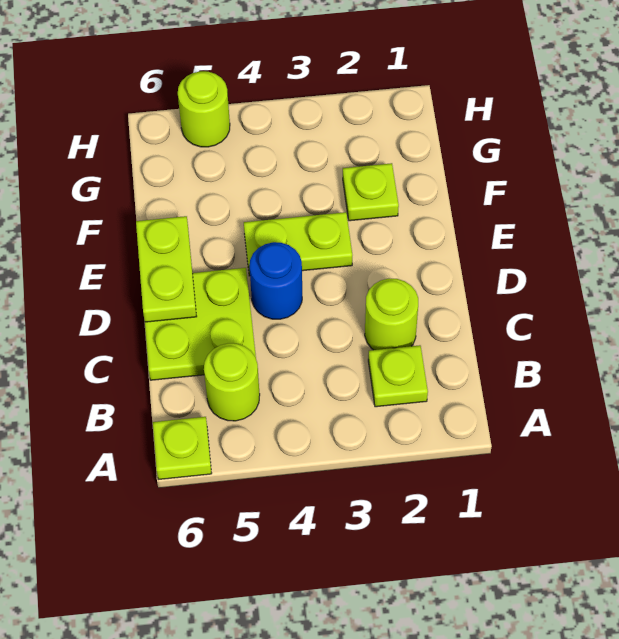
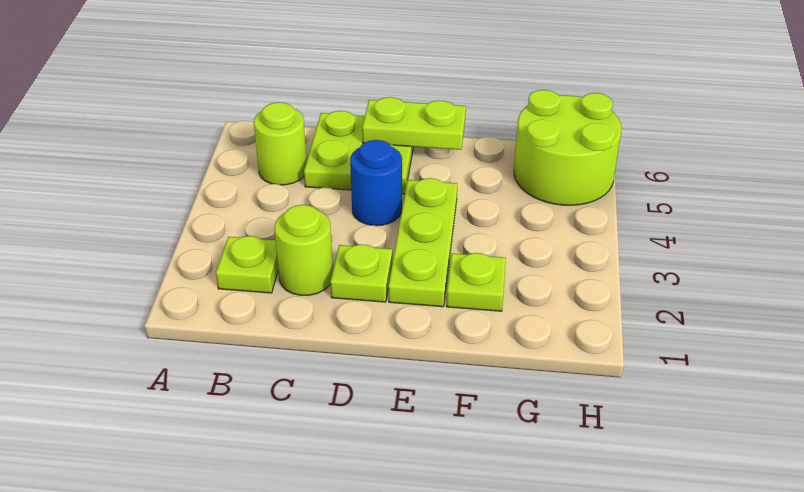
lime 1x1 plate [153,417,212,479] -> lime 1x1 plate moved to [330,244,392,302]
lime 1x2 plate [244,212,352,276] -> lime 1x3 plate [388,178,457,307]
lime 1x1 round brick [178,71,230,147] -> lime 2x2 round brick [514,90,622,205]

